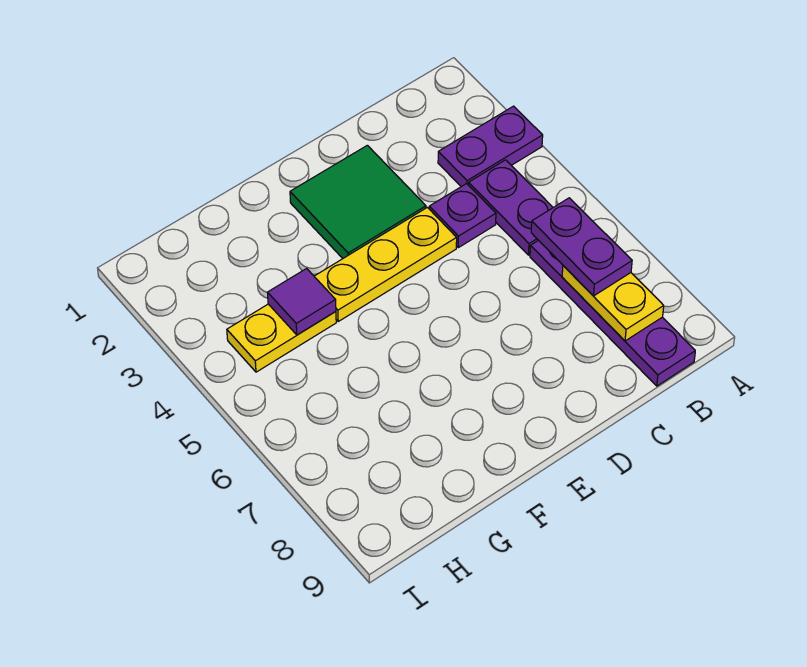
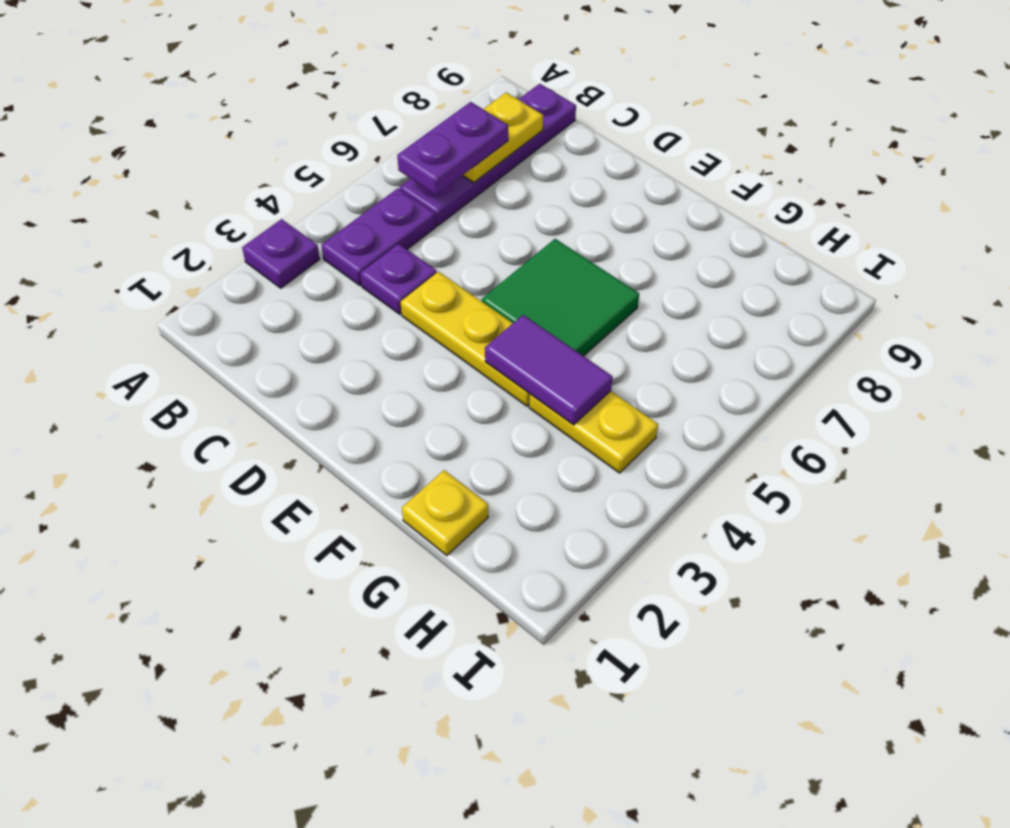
purple 1x2 plate [438,106,543,187] -> purple 1x1 plate [242,219,320,288]
green 2x2 tile [290,145,426,258] -> green 2x2 tile moved to [482,239,639,356]
none -> yellow 1x1 plate [402,470,488,556]
purple 1x1 tile [267,269,336,335] -> purple 1x2 tile [485,315,613,425]

